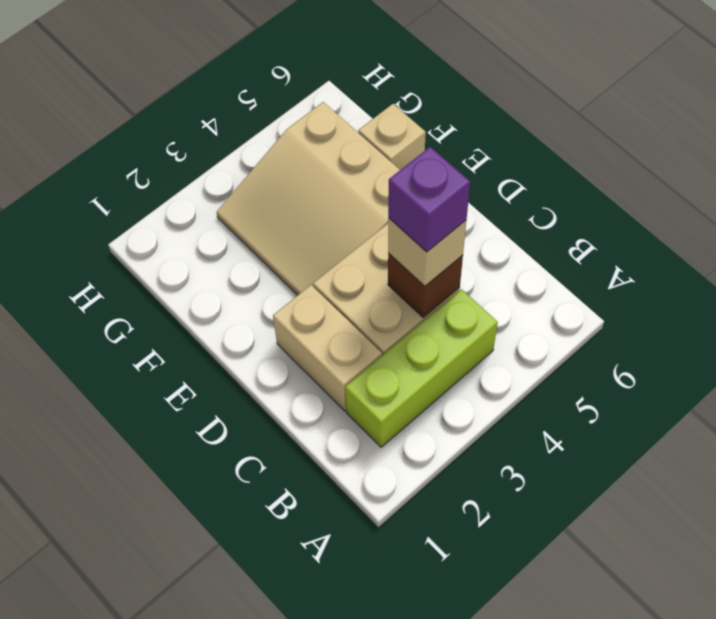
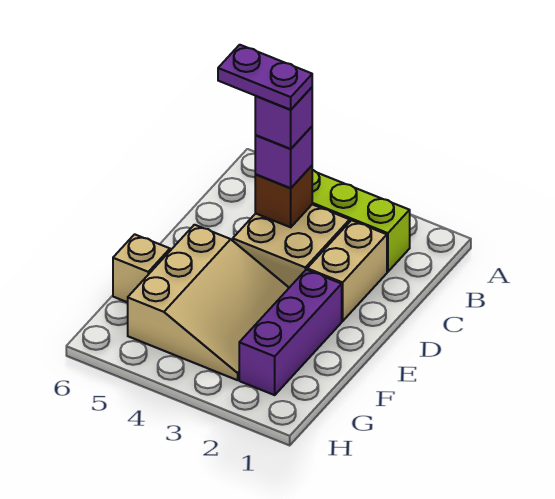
tan 1x1 brick [388,218,466,286] -> purple 1x1 brick [255,127,312,188]
none -> purple 1x2 plate [218,45,312,110]
none -> purple 1x3 brick [239,270,342,395]

